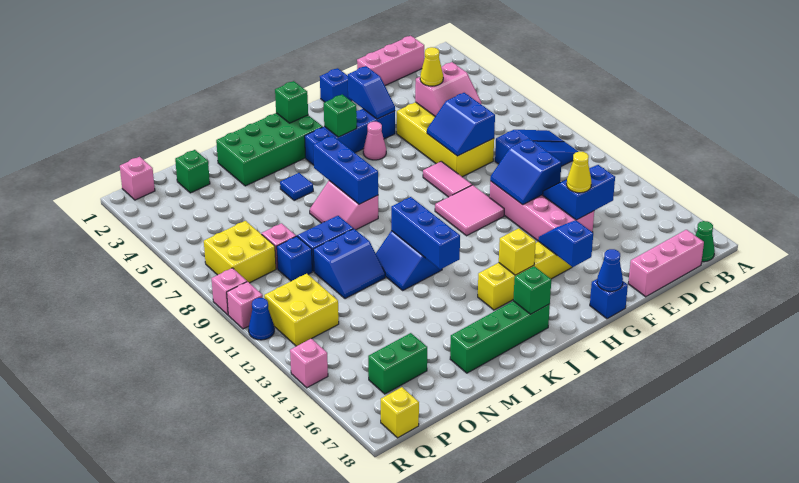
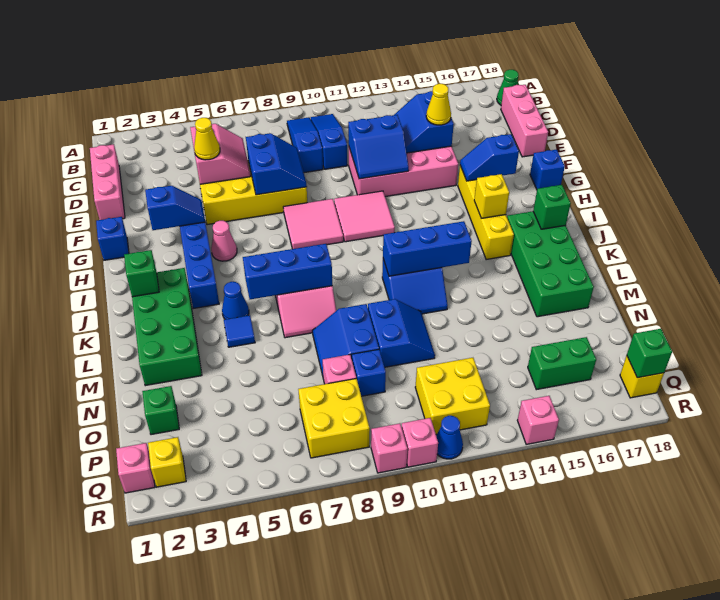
blue 2x2 slope [427,93,495,156] -> blue 2x2 slope turned to [246,133,307,195]
pink 1x2 tile [423,161,472,197] -> pink 2x2 tile [283,199,343,249]
blue 1x1 cone [597,249,623,291] -> blue 1x1 cone moved to [222,282,249,319]
green 1x1 brick [324,95,357,137] -> green 1x1 brick moved to [627,329,672,378]
green 1x4 brick [450,301,550,373] -> green 2x4 brick [507,211,594,317]
green 1x2 brick [368,333,427,394] -> green 1x2 brick turned to [528,337,596,390]
none -> yellow 1x1 brick [148,437,186,487]

